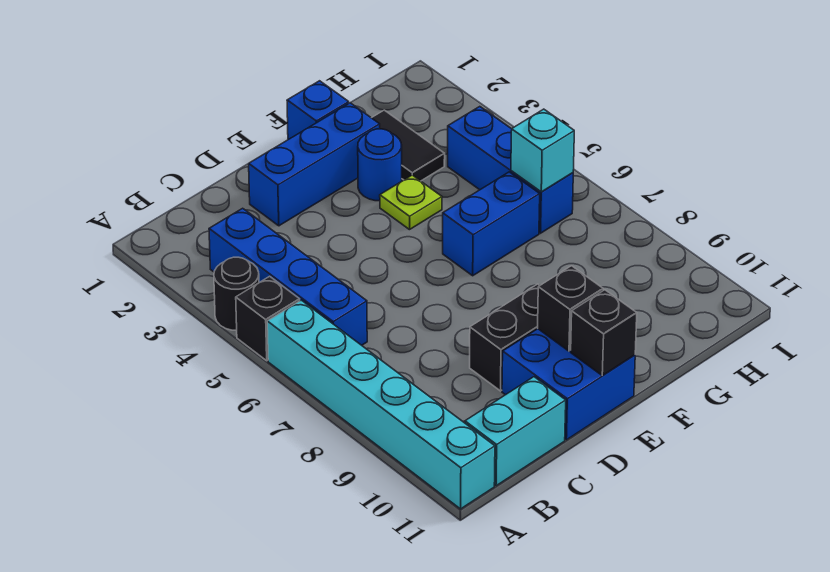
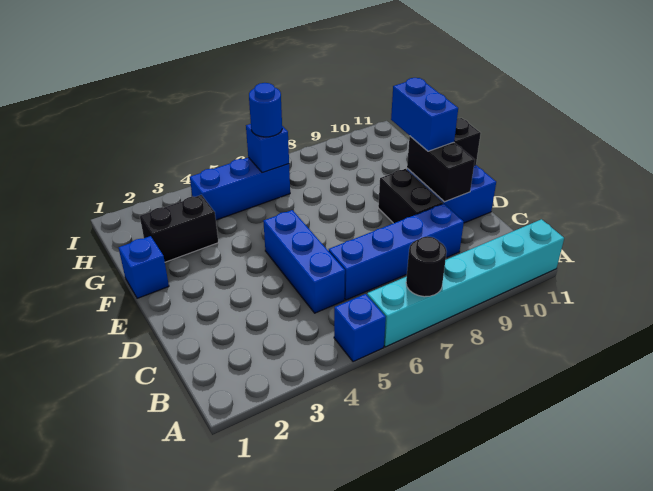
black 1x1 round brick [214,257,259,331] -> black 1x1 round brick moved to [406,236,447,297]
black 1x1 brick [236,276,300,361] -> blue 1x1 brick [334,294,386,362]
blue 1x4 brick [209,208,367,345] -> blue 1x4 brick moved to [329,204,464,300]
cyan 1x2 brick [465,377,566,486] -> none
blue 1x3 brick [249,103,380,226] -> blue 1x3 brick moved to [263,210,345,313]
black 1x1 brick [538,266,603,351] -> black 1x2 brick [407,136,475,202]
blue 1x1 round brick [358,129,402,201] -> blue 1x1 round brick moved to [249,83,282,137]
lime 1x1 plate [380,175,442,230] -> none
blue 1x2 brick [443,172,540,276] -> blue 1x2 brick moved to [391,78,458,151]
black 1x2 tile [372,110,445,181] -> black 1x2 brick [140,195,218,262]
cyan 1x1 brick [511,109,574,192] -> blue 1x1 brick [246,124,289,173]

